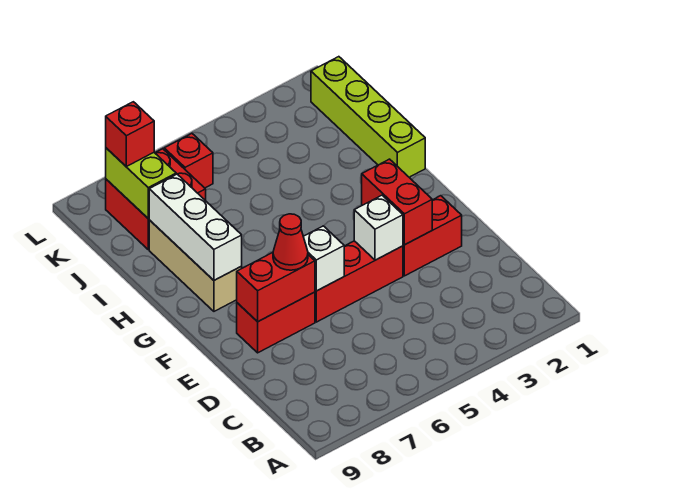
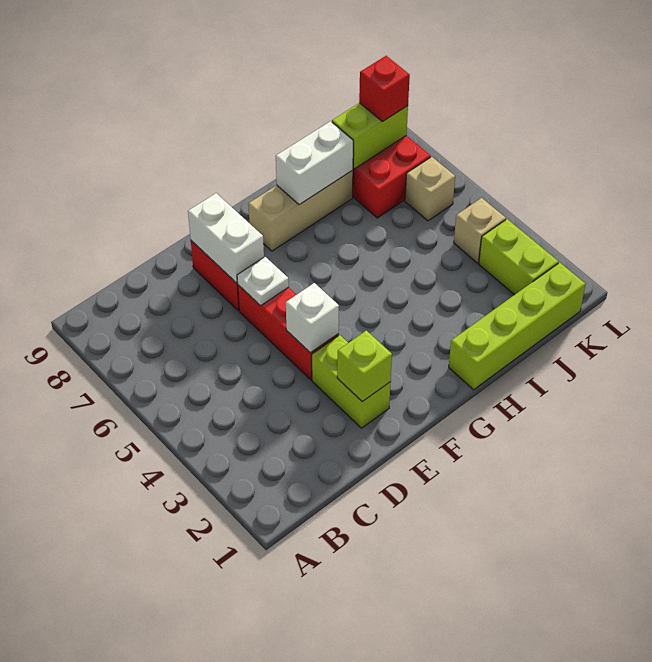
red 1x2 brick [403,196,462,276] -> lime 1x2 brick [312,335,390,428]
none -> lime 1x1 brick [337,331,392,402]
red 1x2 brick [362,159,432,245] -> none
white 1x1 brick [303,226,344,291] -> white 1x1 plate [237,257,289,306]
red 1x2 brick [237,253,315,322] -> white 1x2 brick [188,193,264,283]
red 1x1 cone [273,214,308,270] -> none
white 1x3 brick [149,174,242,280] -> white 1x2 brick [276,121,353,205]
none -> lime 1x2 brick [479,219,558,295]
none -> tan 1x1 brick [454,198,506,263]
red 1x1 brick [164,133,213,188] -> tan 1x1 brick [405,157,455,221]

